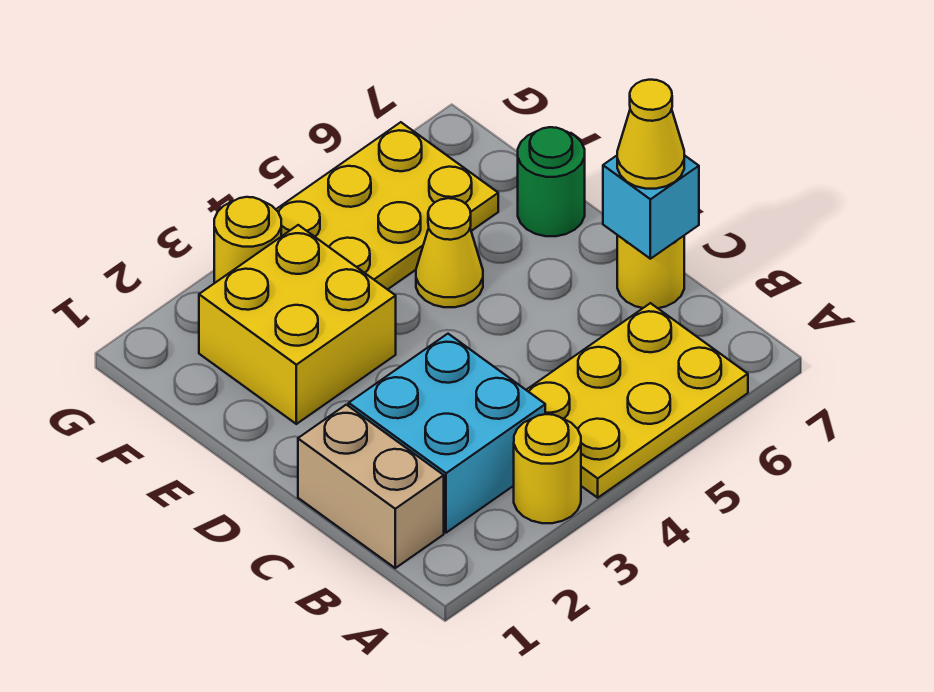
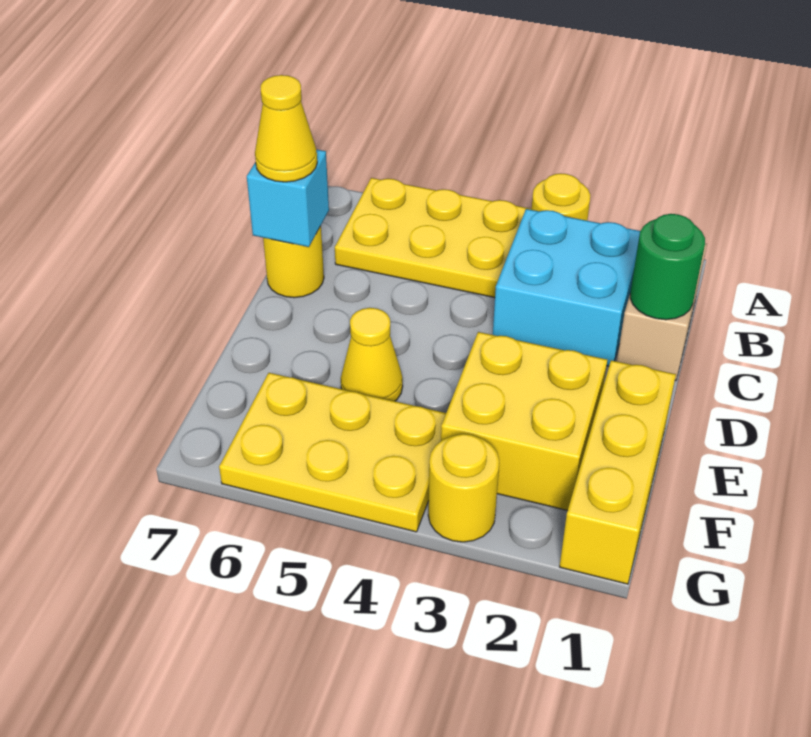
none -> yellow 1x3 brick [560,360,676,584]
green 1x1 round brick [518,127,585,236] -> green 1x1 round brick moved to [630,214,705,320]

